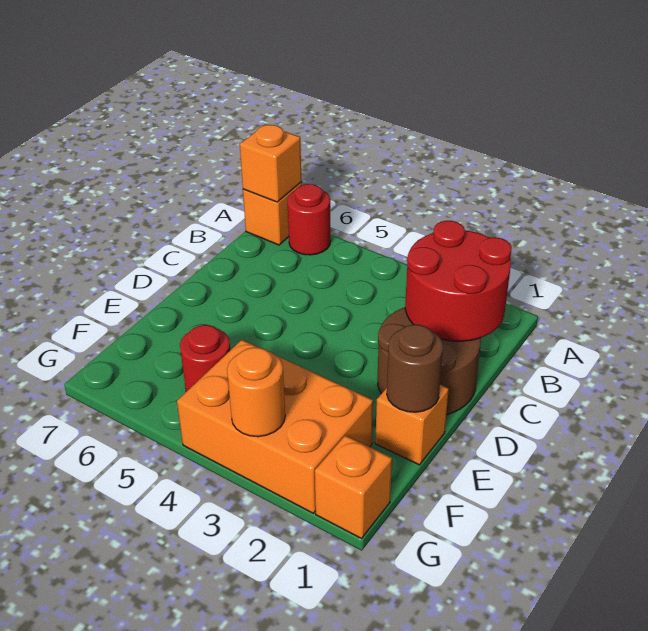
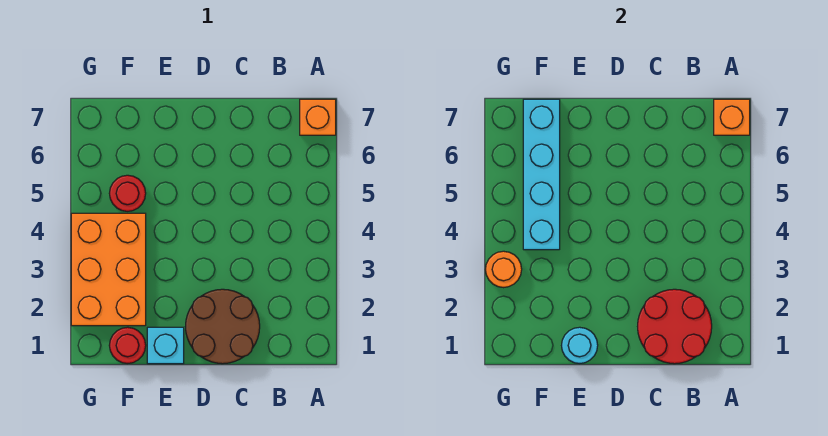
red 1x1 round brick [288,184,331,255] -> red 1x1 round brick moved to [109,327,146,364]
orange 1x1 brick [375,385,449,465] -> cyan 1x1 brick [147,327,184,364]
brown 1x1 round brick [387,325,443,412] -> cyan 1x1 round brick [562,327,598,364]
none -> cyan 1x4 brick [523,99,560,250]
orange 1x1 brick [315,435,392,539] -> none

